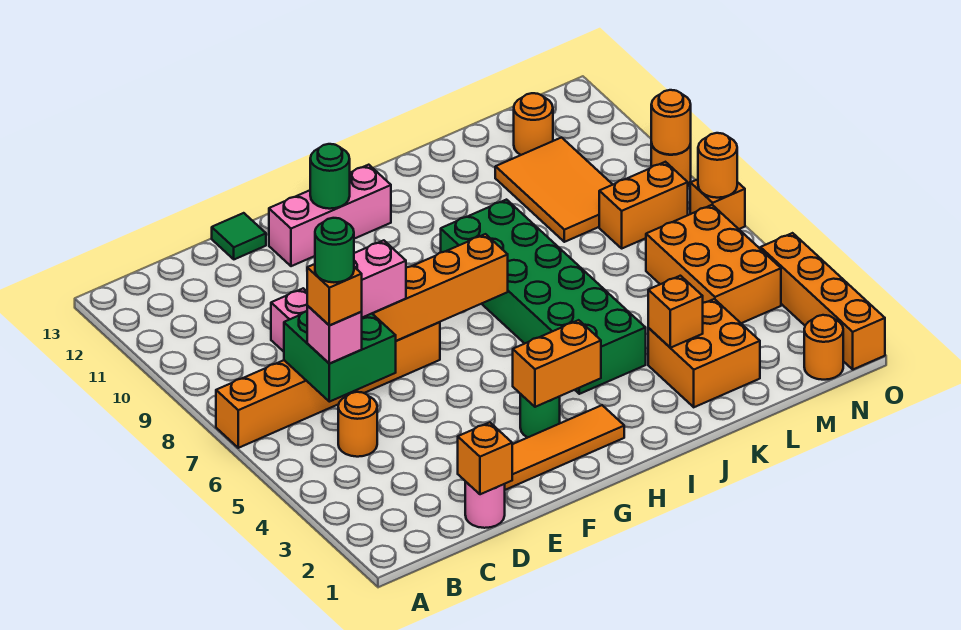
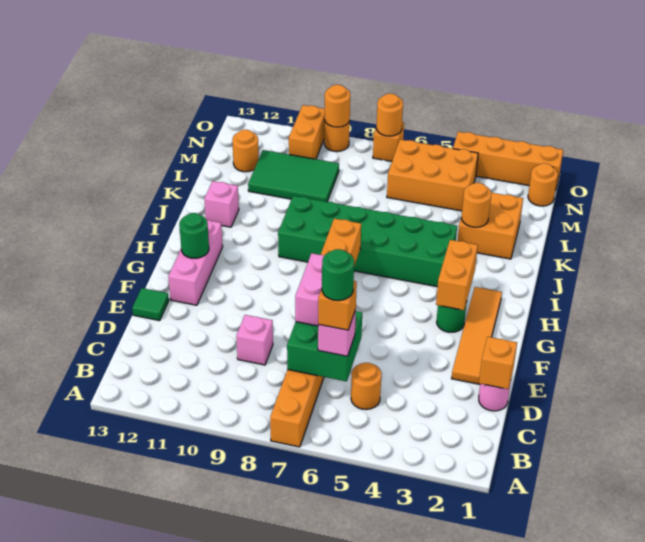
none -> pink 1x1 brick [204,181,239,227]
orange 1x1 brick [648,276,703,348] -> orange 1x1 round brick [461,183,491,227]
orange 2x3 tile [495,137,613,242] -> green 2x3 tile [248,150,339,202]
orange 1x2 brick [599,162,688,248] -> orange 1x2 brick moved to [289,105,325,159]

